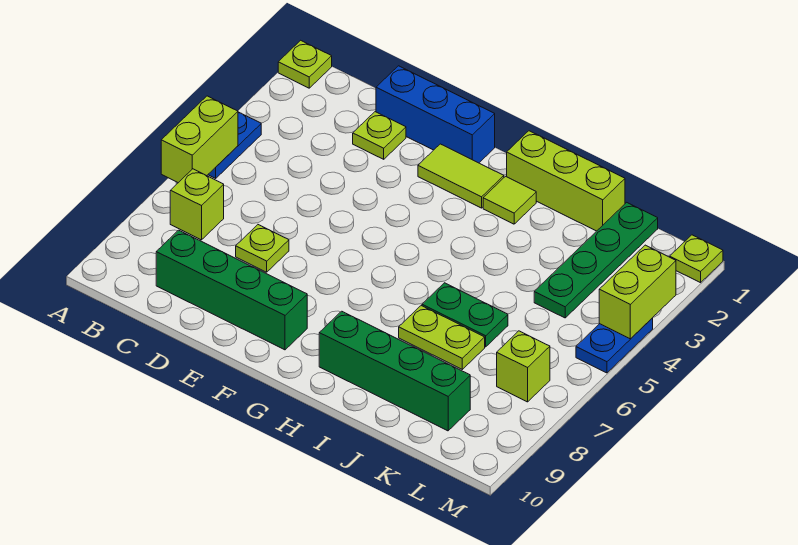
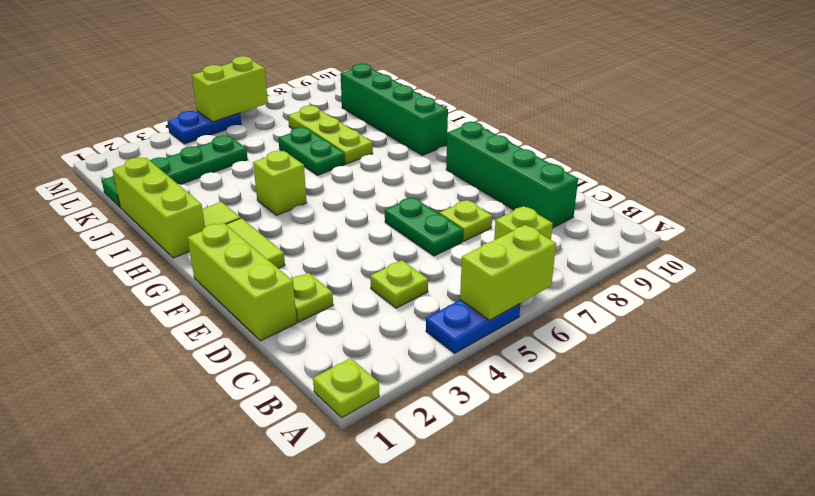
blue 1x3 brick [376,66,495,163] -> lime 1x3 brick [188,223,297,341]
none -> green 1x2 plate [385,197,463,256]
lime 1x2 plate [399,306,485,369] -> lime 1x3 plate [288,106,373,164]
lime 1x1 brick [497,331,550,402] -> lime 1x1 brick moved to [253,151,307,215]
lime 1x1 plate [670,235,723,283] -> lime 1x1 plate moved to [370,260,428,308]
lime 1x2 brick [599,245,676,339] -> lime 1x2 brick moved to [192,56,268,122]

